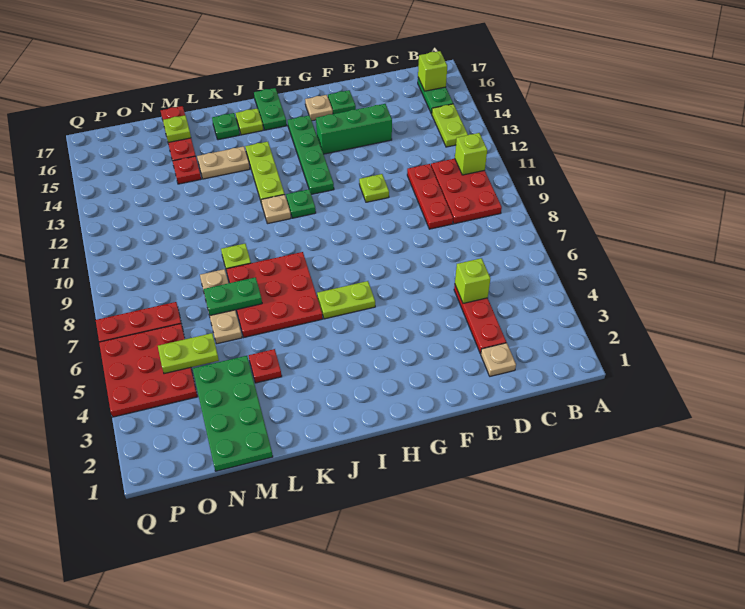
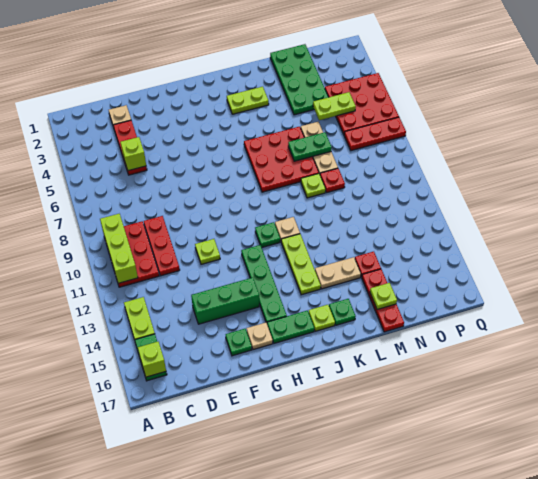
lime 1x1 brick [455,133,487,175] -> lime 1x3 brick [100,214,138,283]
lime 1x2 plate [317,281,375,319] -> lime 1x2 plate moved to [227,87,269,114]
green 1x2 plate [254,88,287,130] -> green 1x2 plate turned to [267,311,314,343]
red 1x1 plate [249,349,282,383] -> red 1x1 plate moved to [320,168,345,193]

